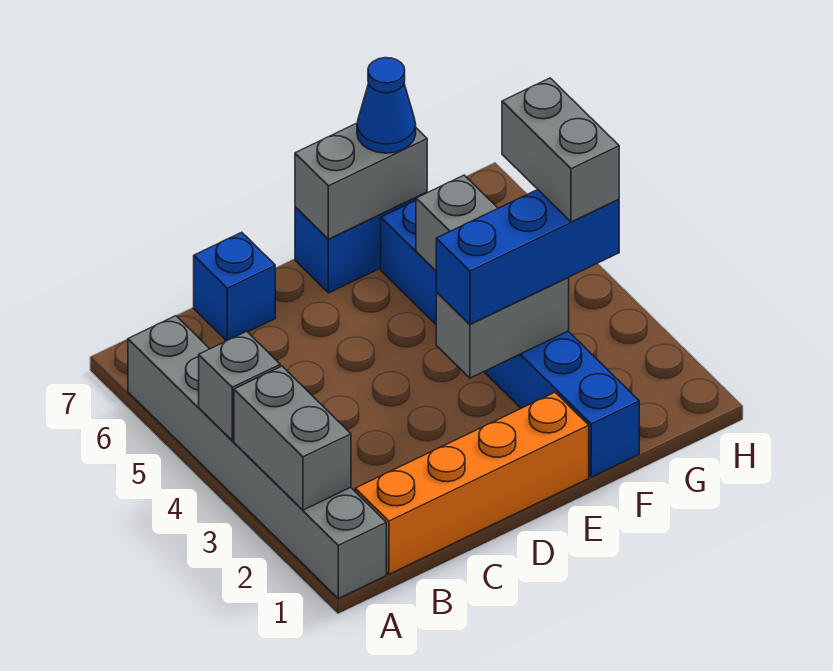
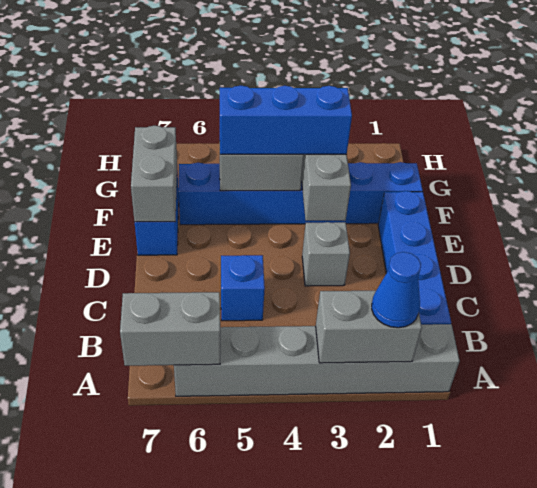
grey 1x1 brick [199,331,280,440] -> grey 1x1 brick moved to [302,222,350,286]
orange 1x4 brick [355,392,589,574] -> blue 1x4 brick [378,191,451,325]
blue 1x1 brick [194,232,275,341] -> blue 1x1 brick moved to [221,255,265,321]
blue 1x3 brick [436,190,619,324] -> blue 1x3 brick turned to [220,85,352,154]
blue 1x1 cone [357,58,416,153] -> blue 1x1 cone moved to [372,252,421,328]
grey 1x2 brick [502,78,619,222] -> grey 1x2 brick moved to [120,292,220,366]

